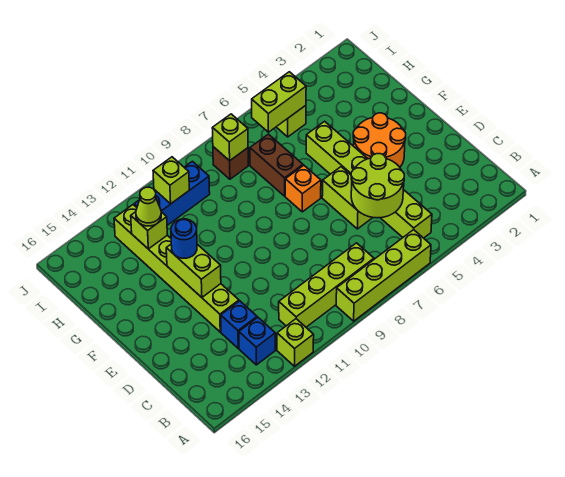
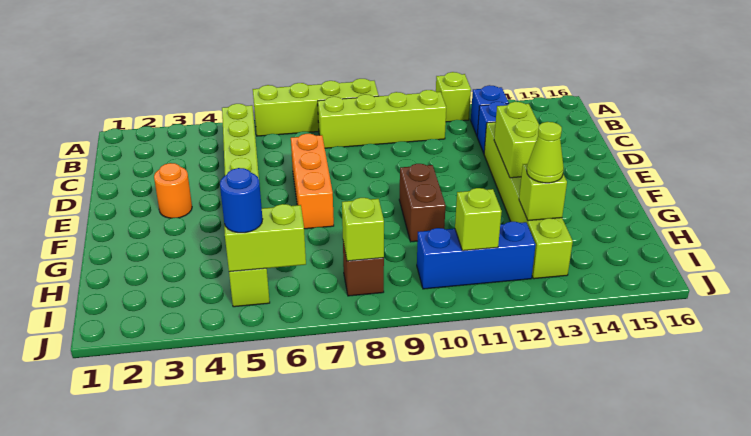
lime 2x2 round brick [351,154,404,218] -> none
lime 1x2 brick [322,167,373,229] -> none
orange 2x2 round brick [353,113,406,167] -> orange 1x1 round brick [154,163,192,218]
orange 1x1 brick [285,165,321,212] -> orange 1x3 brick [291,134,334,229]
blue 1x1 round brick [171,219,197,258] -> blue 1x1 round brick moved to [220,168,263,233]
brown 1x2 brick [250,134,303,196] -> brown 1x2 brick moved to [399,164,446,242]

